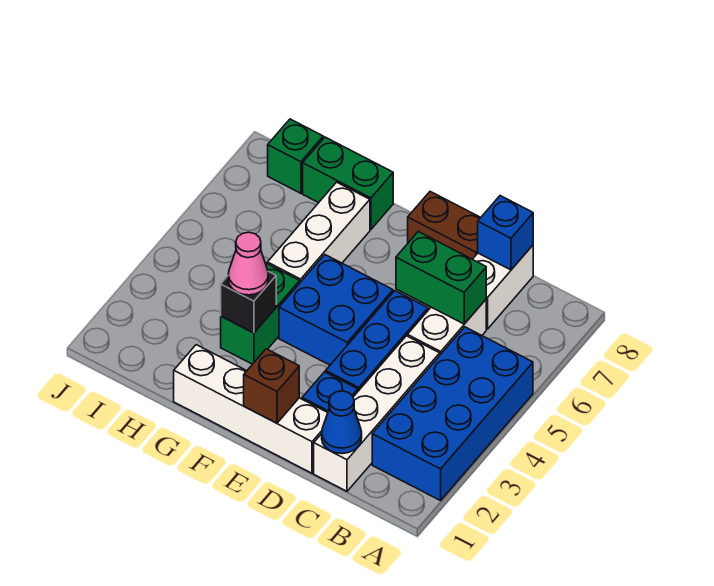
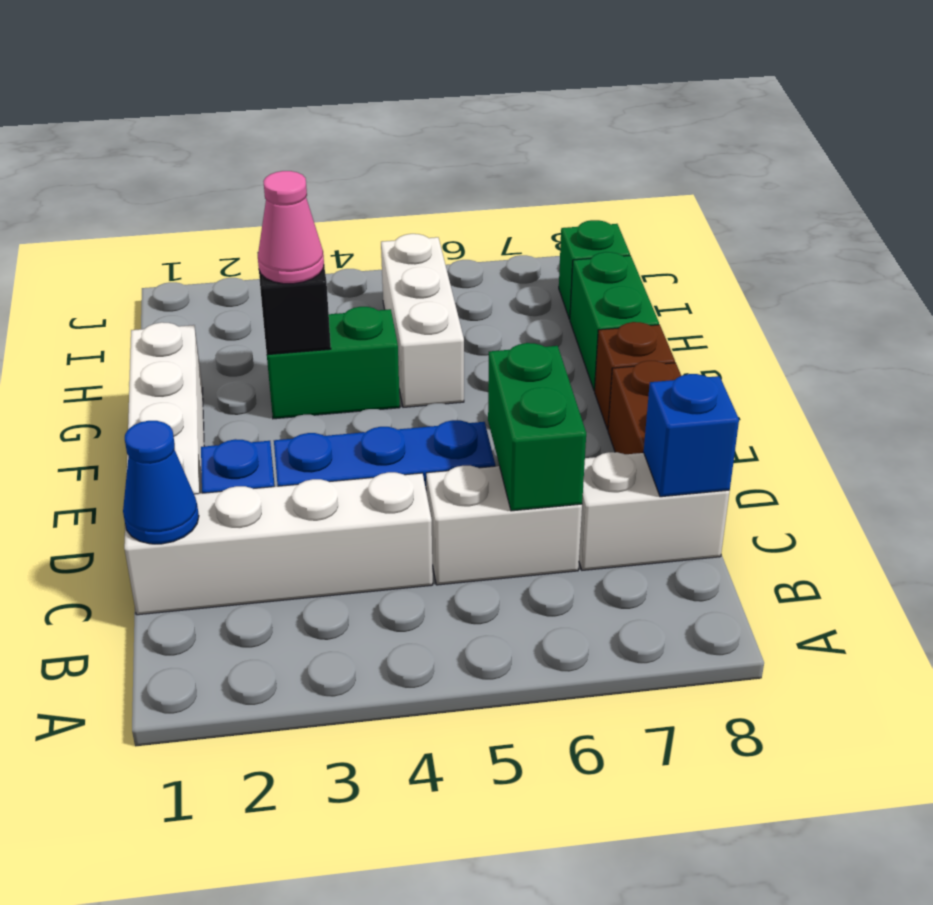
blue 2x4 brick [372,327,533,501] -> none
brown 1x1 brick [244,349,299,423] -> brown 1x1 brick moved to [595,322,675,430]
blue 2x2 brick [279,255,393,365] -> none
white 1x3 brick [267,182,370,282] -> white 1x3 brick turned to [381,234,464,407]

